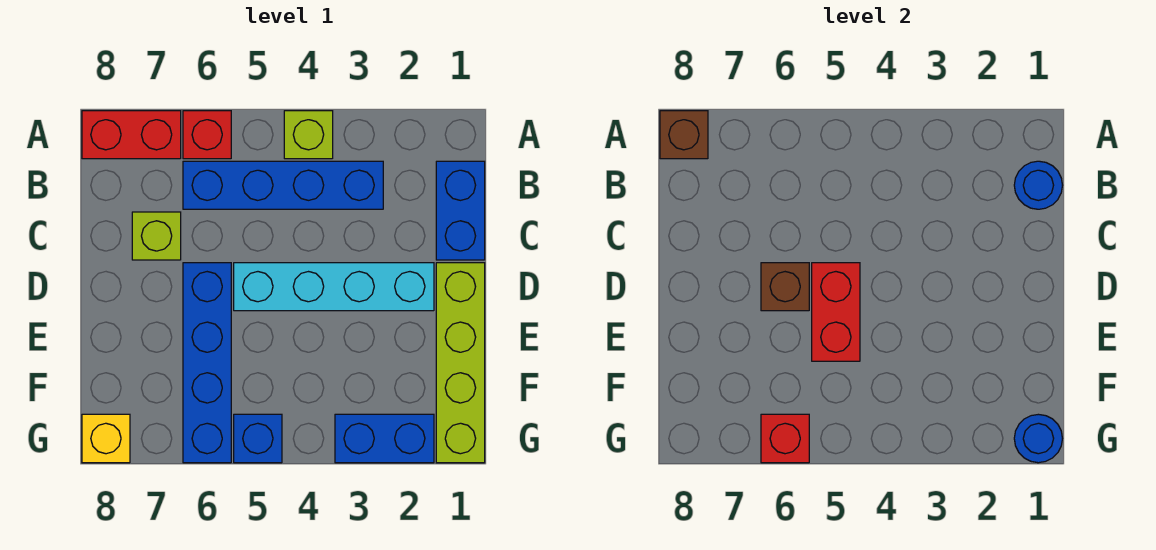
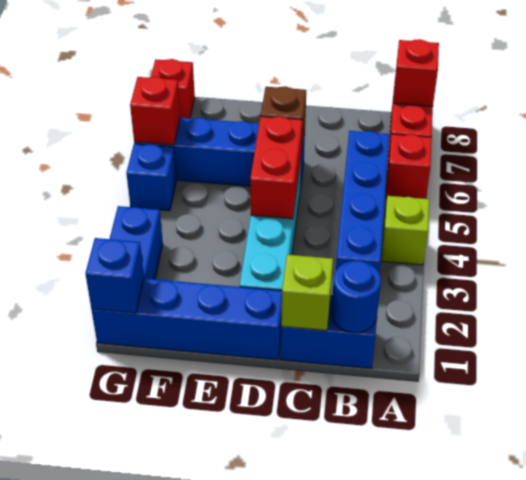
brown 1x1 brick [660,111,708,159] -> red 1x1 brick [393,39,439,106]
lime 1x1 brick [132,212,181,260] -> lime 1x1 brick moved to [281,255,333,331]
lime 1x4 brick [436,263,485,463] -> blue 1x4 brick [92,278,282,360]
red 1x2 brick [812,263,860,361] -> red 1x2 brick turned to [250,116,302,219]
blue 1x1 round brick [1014,414,1062,463] -> blue 1x1 brick [85,238,144,313]
yellow 1x1 brick [82,414,130,463] -> red 1x1 brick [151,59,195,118]

